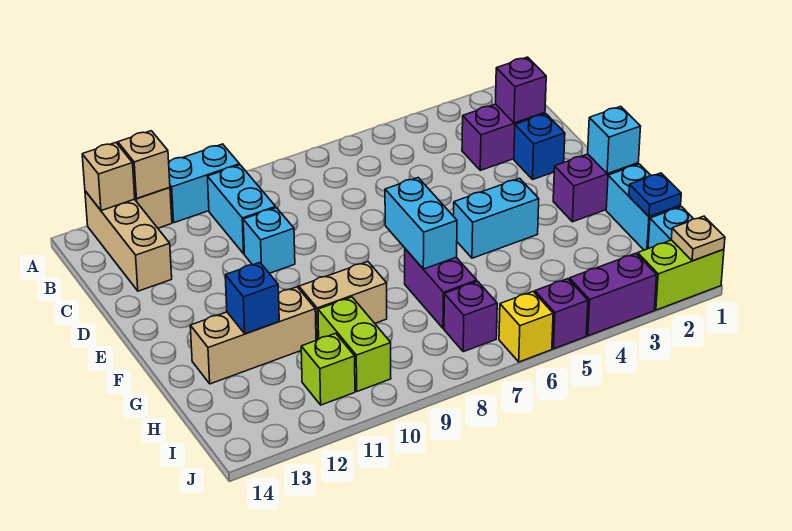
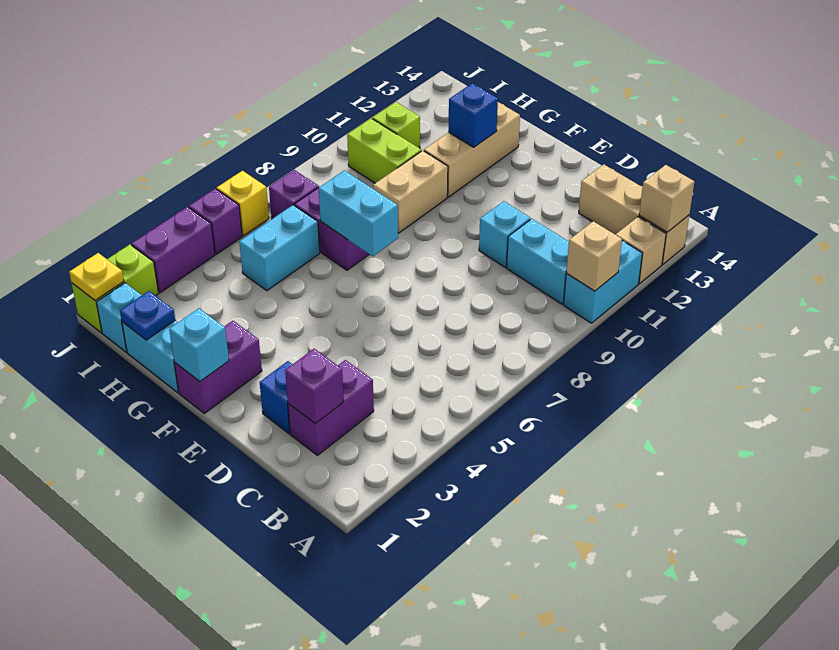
tan 1x1 brick [118,131,170,199] -> tan 1x1 brick moved to [566,221,622,291]
cyan 1x2 brick [454,178,539,258] -> cyan 1x2 brick moved to [239,205,320,291]
tan 1x1 plate [671,216,725,261] -> yellow 1x1 plate [69,253,124,300]

